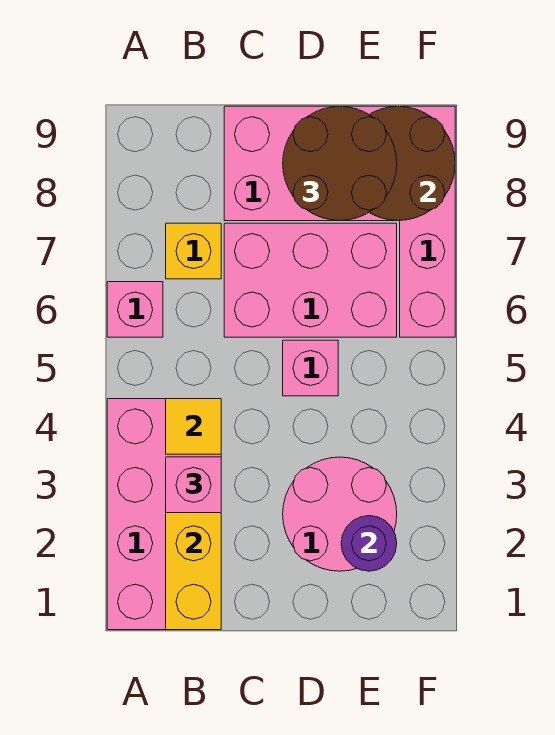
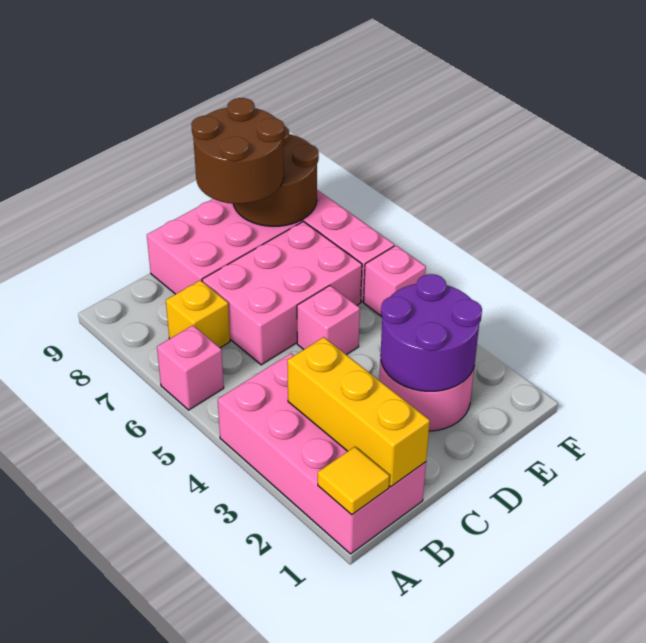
pink 1x1 brick [166,457,221,513] -> pink 1x1 brick moved to [364,245,426,317]
yellow 1x1 tile [166,399,221,454] -> yellow 1x1 tile moved to [318,447,390,515]
purple 1x1 round brick [341,516,397,571] -> purple 2x2 round brick [380,274,482,391]

